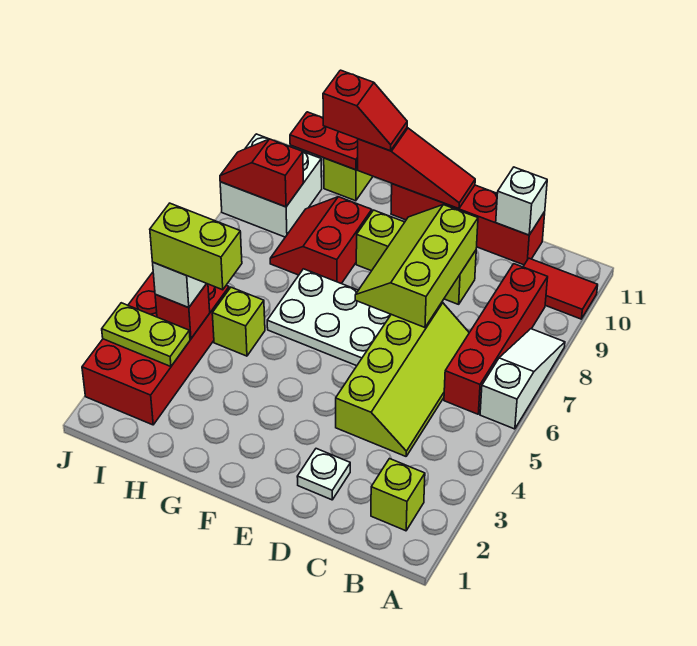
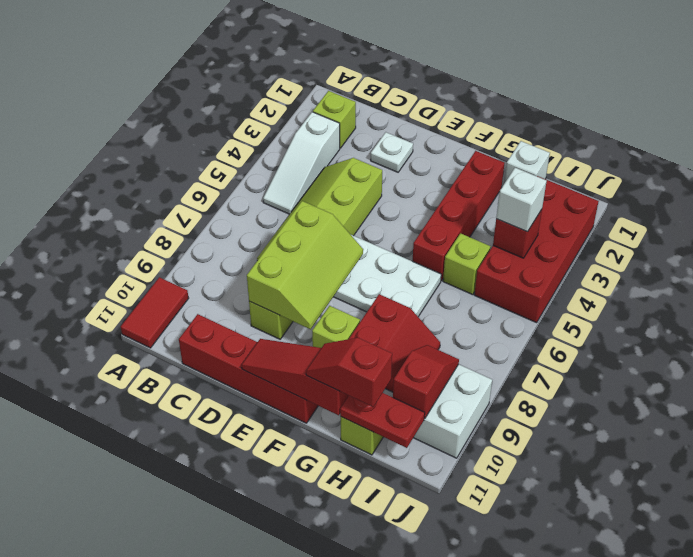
white 1x3 slope [480,329,565,429] -> white 1x3 slope moved to [263,112,340,214]
red 1x2 tile [523,258,598,319] -> red 1x2 tile turned to [121,277,189,348]
red 1x4 brick [444,264,548,414] -> red 1x4 brick moved to [413,151,505,281]
white 1x1 brick [496,167,547,235] -> white 1x1 brick moved to [504,141,550,184]
lime 1x2 brick [150,203,242,290] -> none
lime 1x2 plate [102,303,190,367] -> none
red 1x2 slope [220,139,303,207] -> red 1x2 slope turned to [393,345,459,419]

